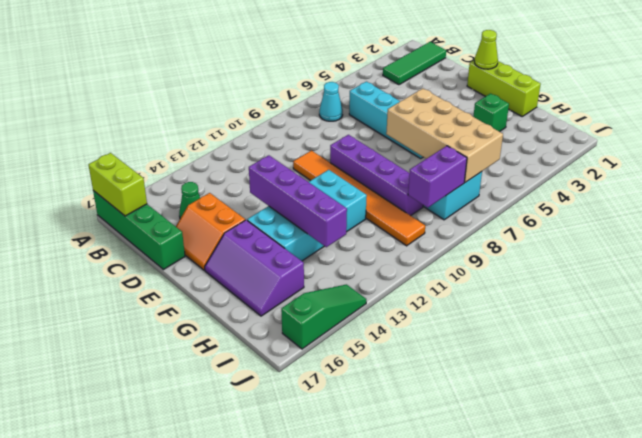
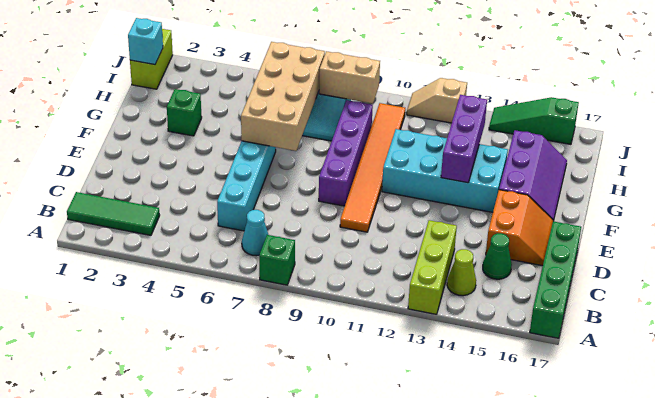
none -> green 1x1 brick [259,235,295,285]
lime 1x2 brick [89,153,147,216] -> lime 1x2 brick moved to [130,29,173,89]
lime 1x3 brick [467,60,541,116] -> lime 1x3 brick moved to [408,220,457,314]
lime 1x1 cone [474,30,498,69] -> lime 1x1 cone moved to [447,249,476,296]
purple 1x4 brick [249,155,347,247] -> purple 1x3 brick [441,95,487,183]
none -> cyan 1x1 brick [128,18,163,65]
purple 1x2 brick [408,146,467,208] -> tan 1x2 brick [319,51,380,104]
none -> tan 1x2 slope [407,78,467,123]

